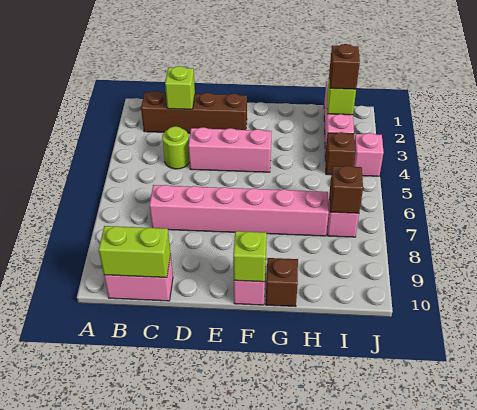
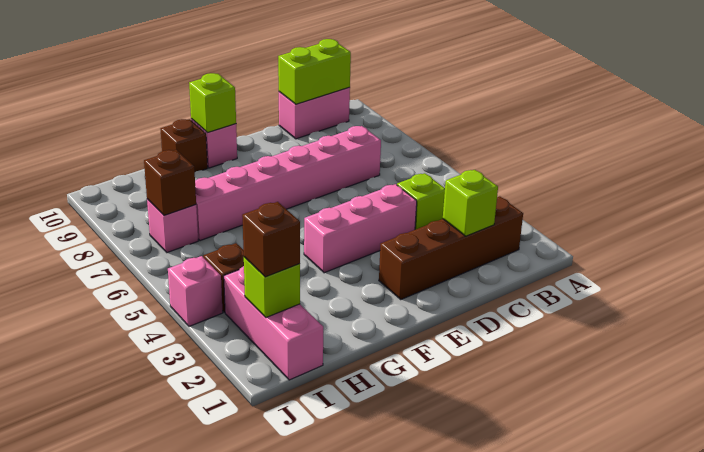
lime 1x1 round brick [162,126,190,169] -> lime 1x1 brick [397,173,445,230]

